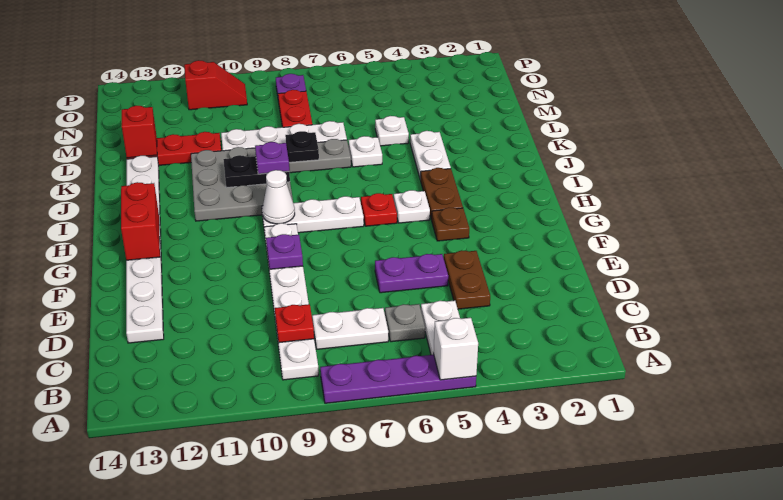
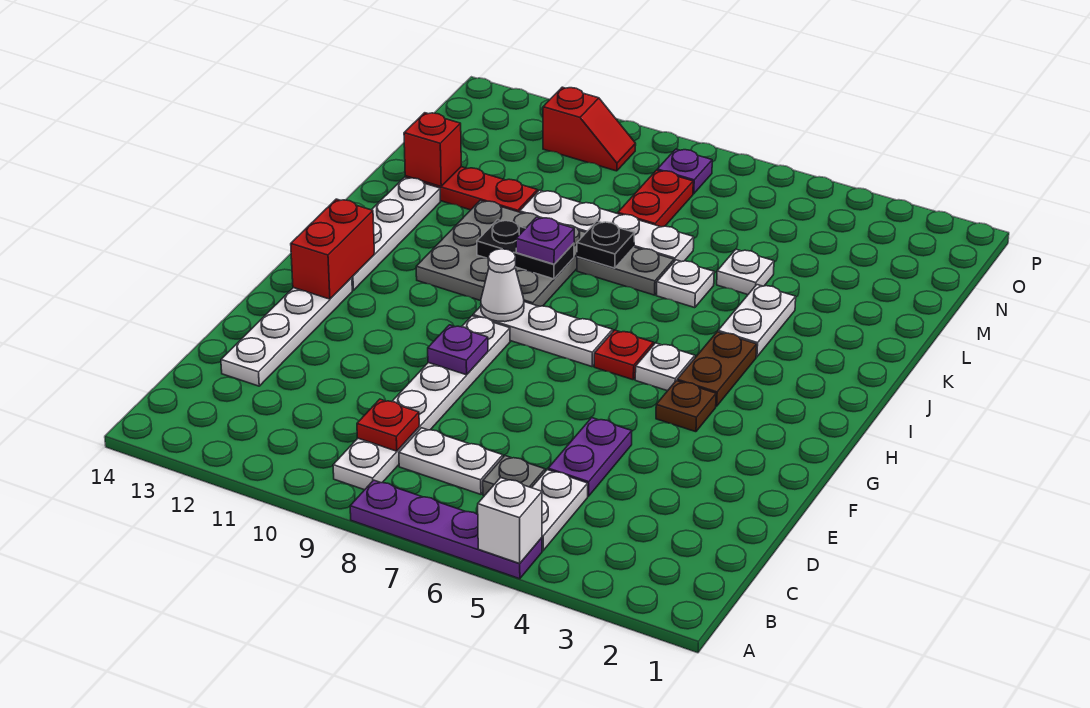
brown 1x2 plate [444,250,490,309] -> none
purple 1x2 plate [375,254,448,293] -> purple 1x2 plate turned to [548,418,632,496]

